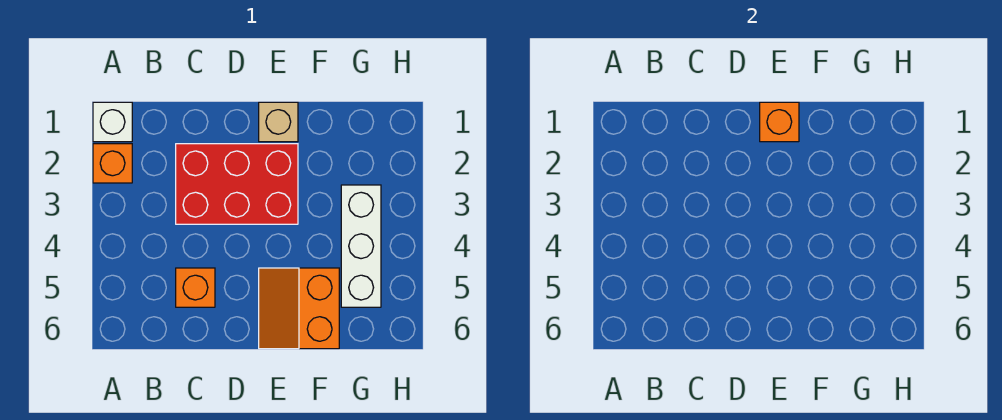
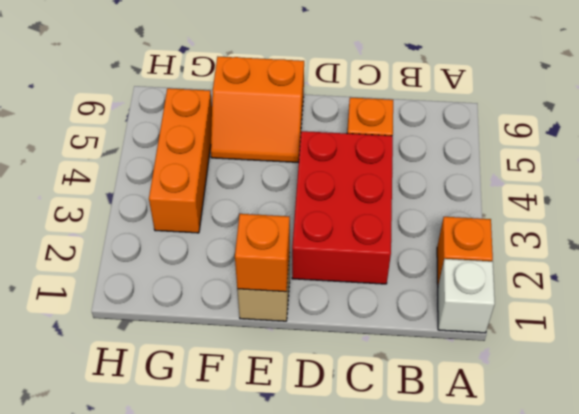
red 2x3 brick [176,144,298,224] -> red 2x3 brick turned to [292,131,393,284]
orange 2x2 slope [259,268,339,349] -> orange 2x2 slope turned to [211,57,304,163]
white 1x3 brick [341,185,381,307] -> orange 1x3 brick [149,88,212,233]

